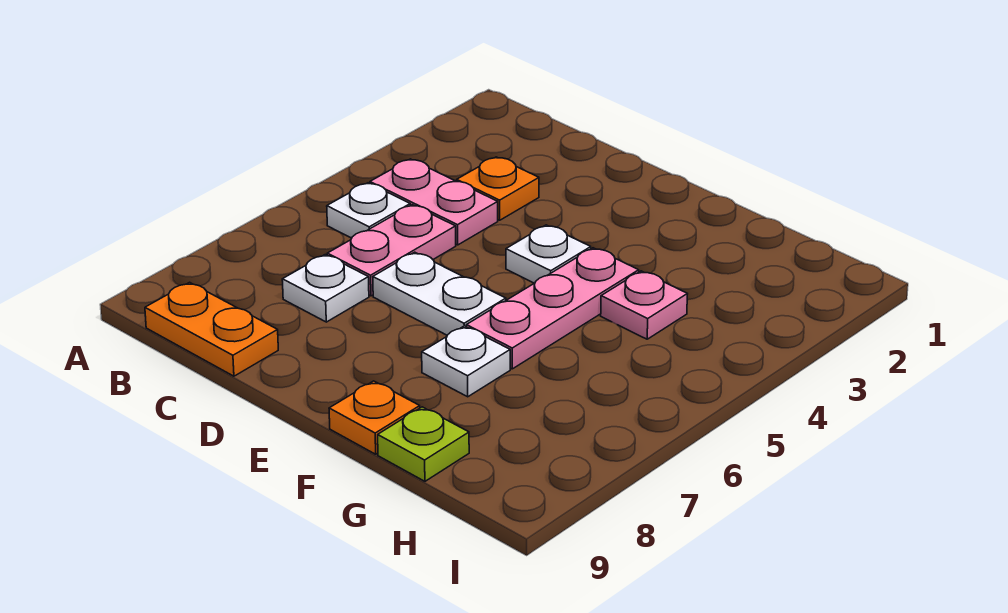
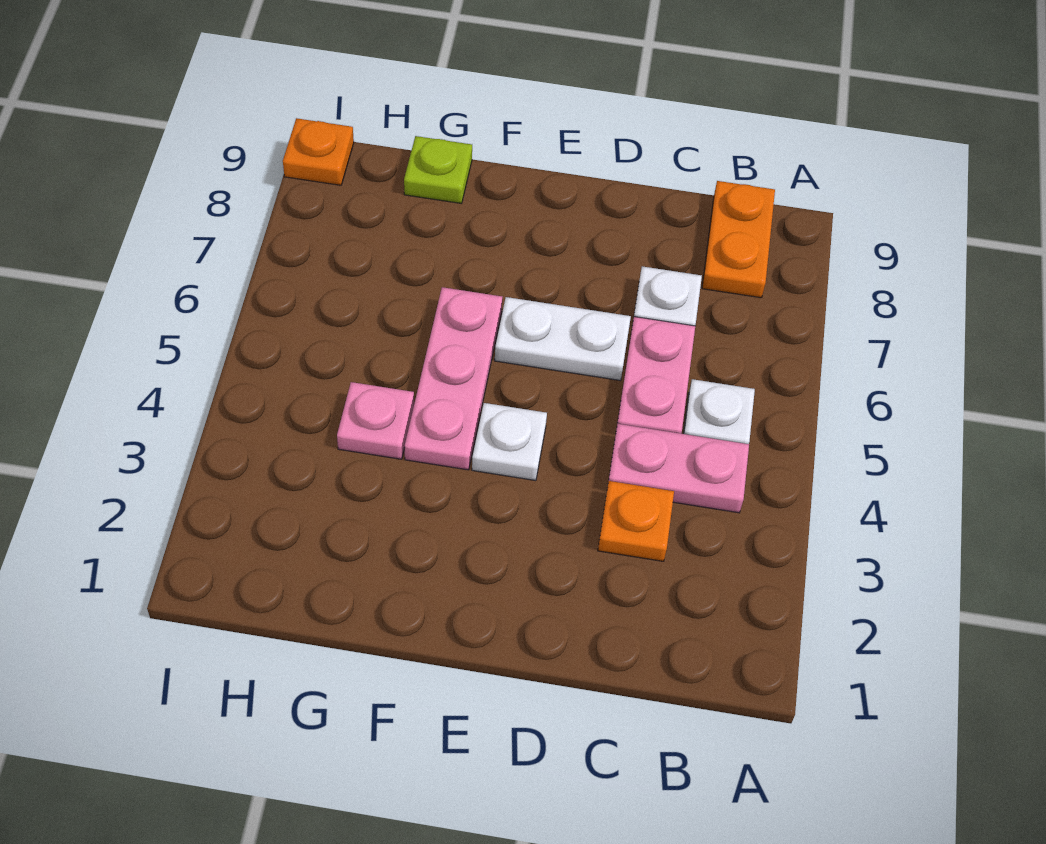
orange 1x2 plate [145,282,278,376] -> orange 1x2 plate turned to [702,181,775,298]
white 1x1 plate [422,326,510,397] -> none
orange 1x1 plate [329,381,420,454] -> orange 1x1 plate moved to [283,118,354,185]

